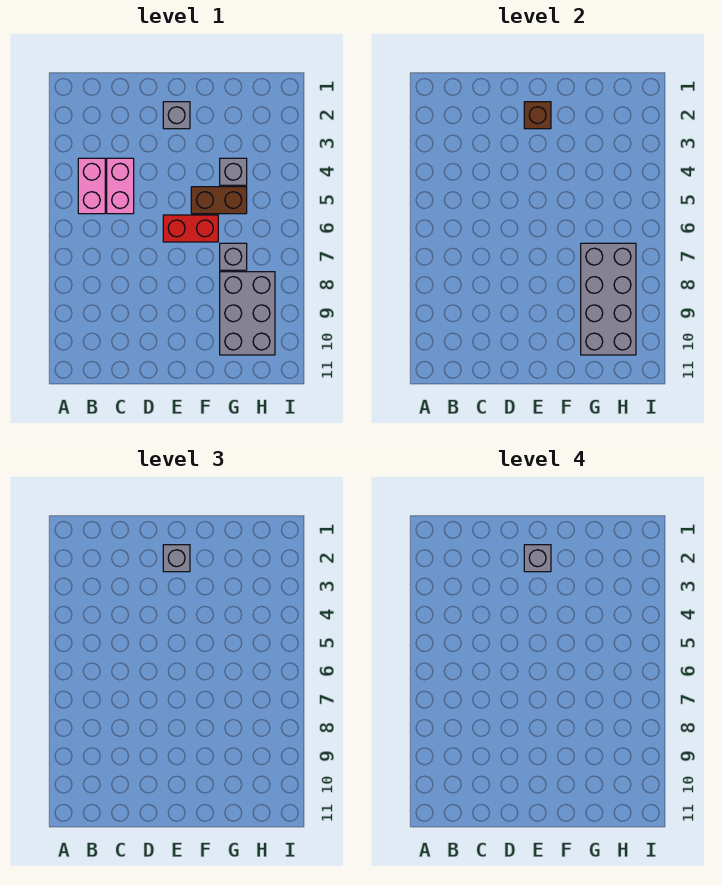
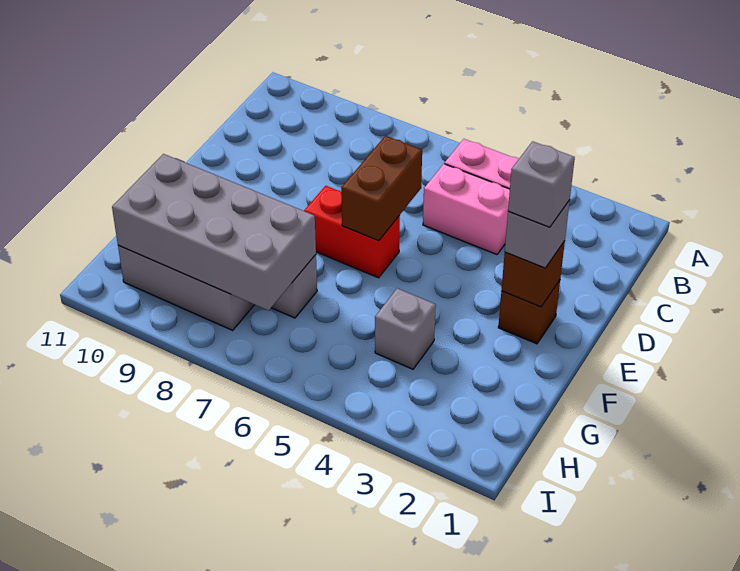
grey 1x1 brick [163,102,190,129] -> brown 1x1 brick [498,280,560,344]
red 1x2 brick [163,215,218,242] -> red 1x2 brick turned to [304,186,400,278]
brown 1x2 brick [191,187,247,214] -> brown 1x2 brick moved to [341,136,422,241]

